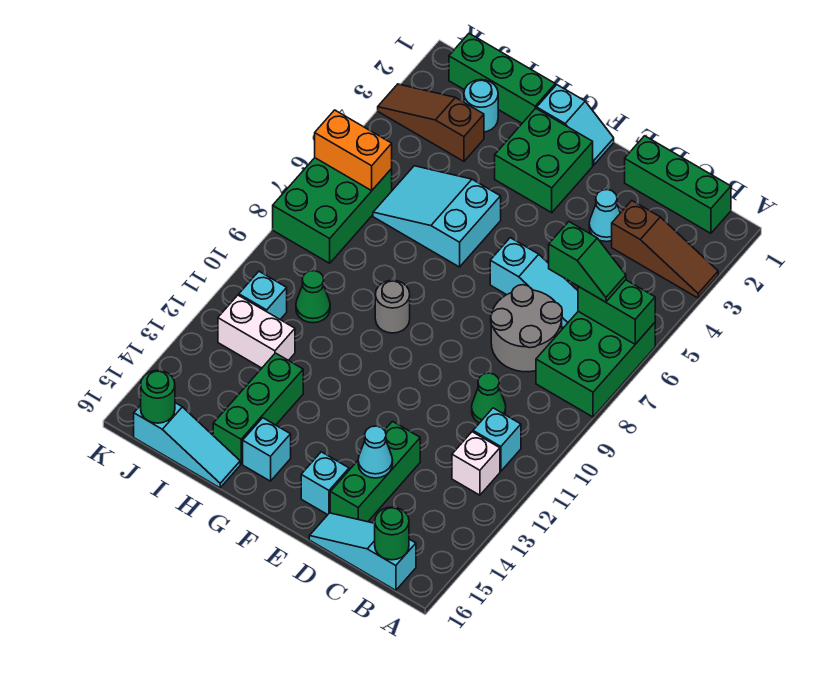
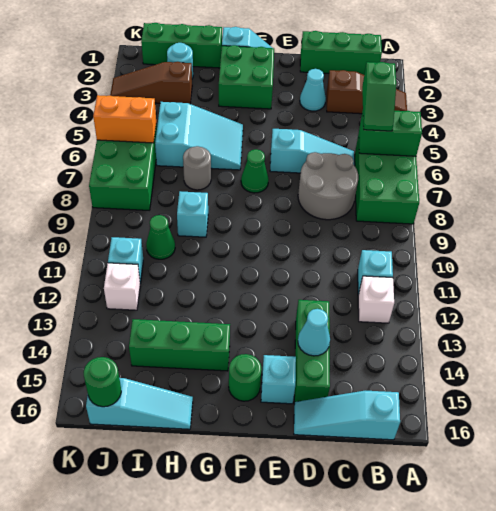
green 1x2 slope [549,222,626,302] -> green 1x2 slope turned to [362,62,396,131]
green 1x1 round brick [375,507,409,560] -> green 1x1 round brick moved to [229,354,262,401]
green 1x1 cone [472,373,506,423] -> green 1x1 cone moved to [241,149,269,193]
cyan 2x3 slope [373,166,501,267] -> cyan 2x3 slope turned to [155,102,243,170]
grey 1x1 round brick [375,280,410,333] -> grey 1x1 round brick moved to [183,146,211,190]
cyan 1x1 brick [243,418,291,481] -> cyan 1x1 brick moved to [177,191,208,237]
green 1x3 brick [213,353,303,464] -> green 1x3 brick turned to [129,319,230,371]
white 1x2 brick [218,295,295,368] -> white 1x1 brick [104,263,140,310]

